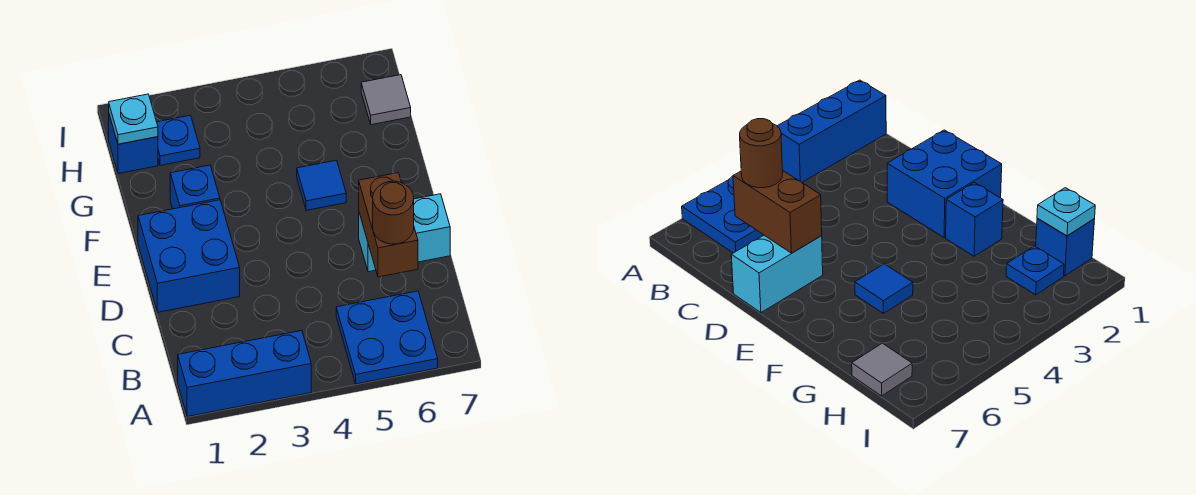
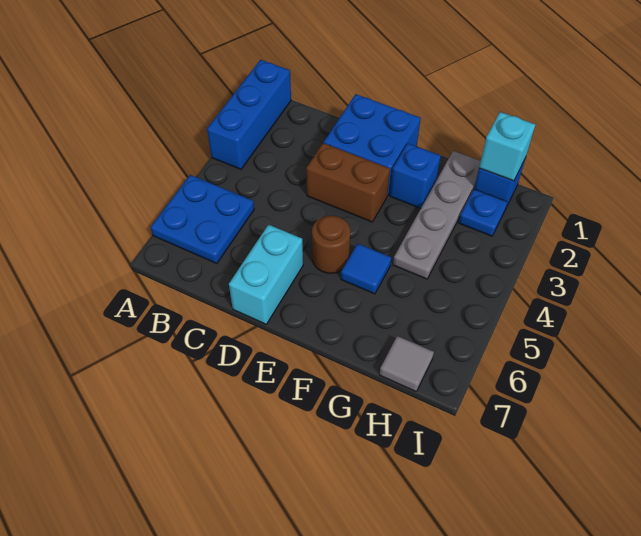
brown 1x2 brick [359,173,418,277] -> brown 1x2 brick moved to [306,143,390,222]
brown 1x1 round brick [373,181,414,244] -> brown 1x1 round brick moved to [312,216,350,273]
none -> grey 1x4 plate [393,151,481,279]
cyan 1x1 plate [109,94,158,144] -> cyan 1x1 brick [479,112,536,181]

